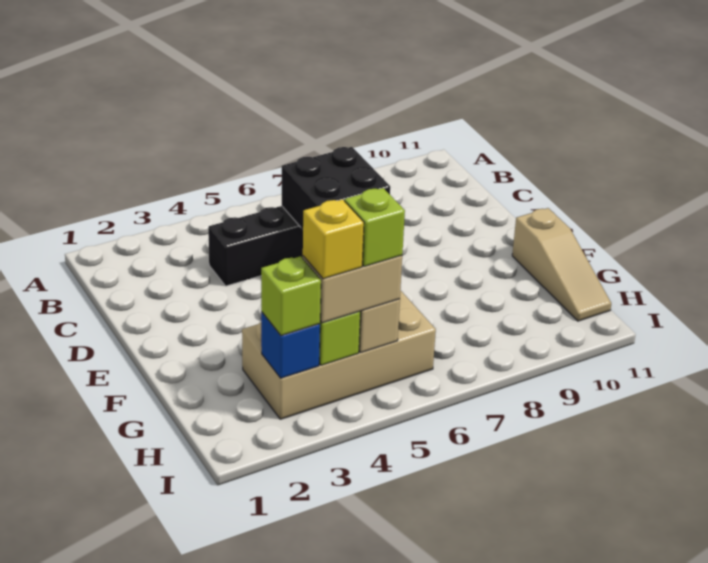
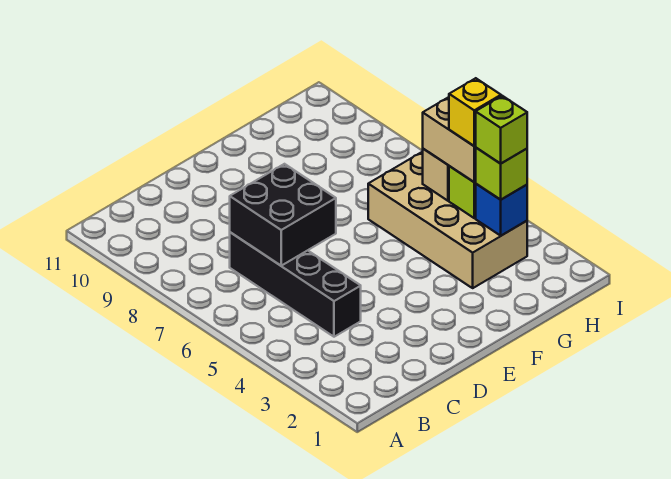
tan 1x3 slope [512,208,611,321] -> none
lime 1x1 brick [345,188,405,266] -> lime 1x1 brick moved to [476,96,527,164]

